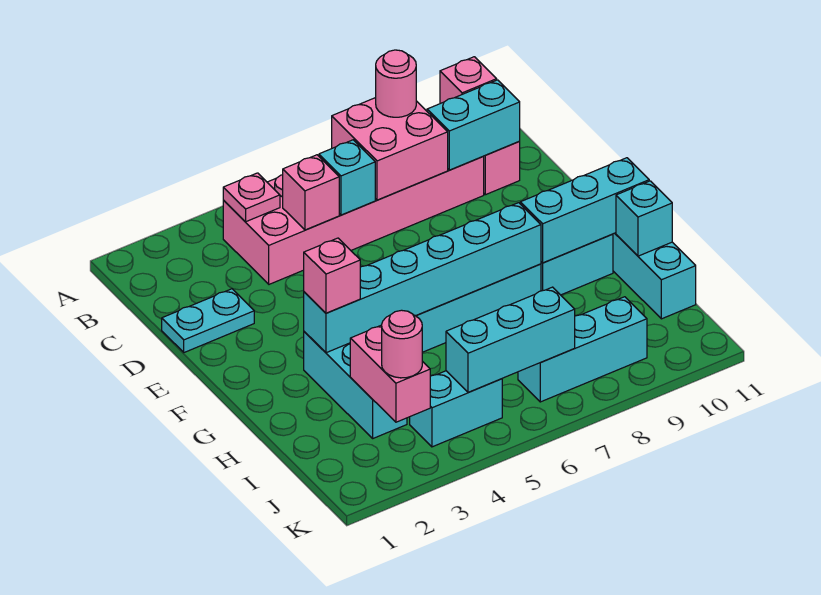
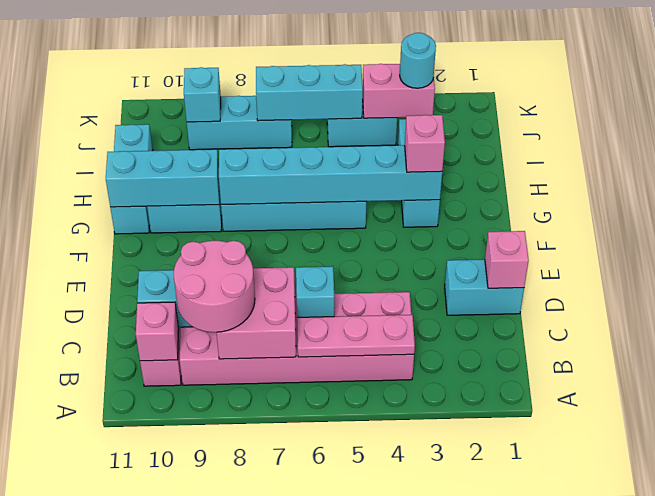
pink 1x1 plate [223,173,280,222] -> pink 1x3 plate [297,315,415,357]
pink 1x1 round brick [376,50,416,117] -> pink 2x2 round brick [174,241,255,332]
pink 1x1 brick [283,155,339,230] -> pink 1x1 brick moved to [485,231,529,288]
cyan 1x2 plate [162,289,254,352] -> cyan 1x2 brick [445,259,524,315]
cyan 1x1 brick [616,181,672,256] -> cyan 1x1 brick moved to [184,67,221,122]
pink 1x2 brick [350,325,430,422] -> pink 1x2 brick turned to [363,64,435,118]
pink 1x1 round brick [382,310,422,378] -> cyan 1x1 round brick [400,33,436,88]

